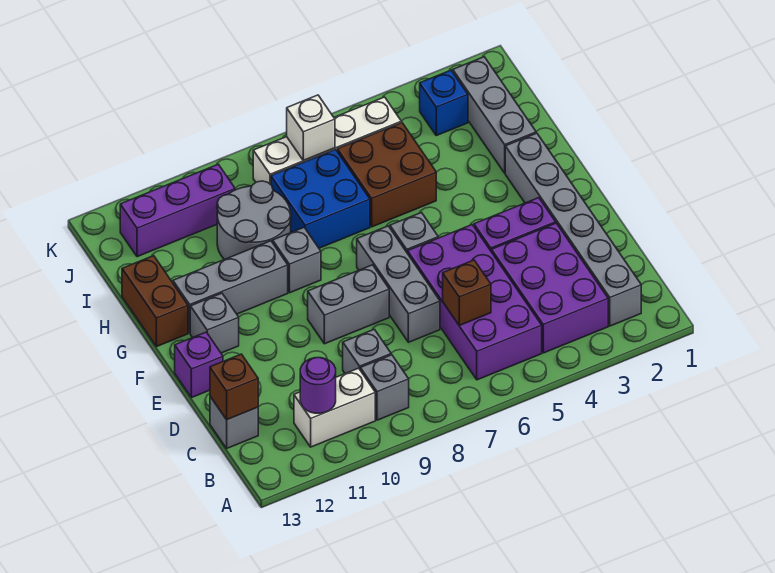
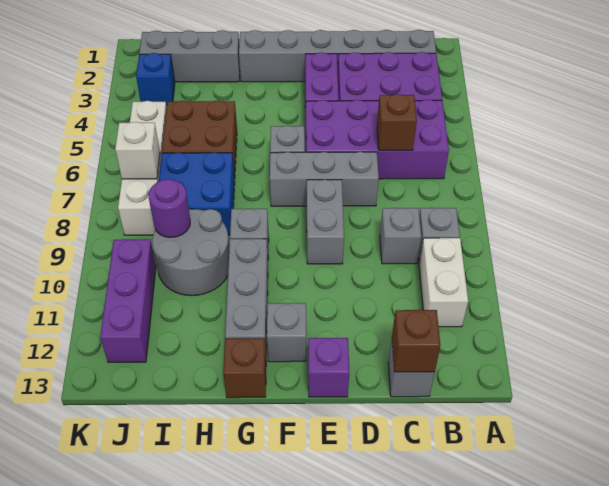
purple 1x1 round brick [300,357,336,413] -> purple 1x1 round brick moved to [148,179,190,237]
brown 1x2 brick [122,256,188,347] -> brown 1x1 brick [223,338,266,398]

